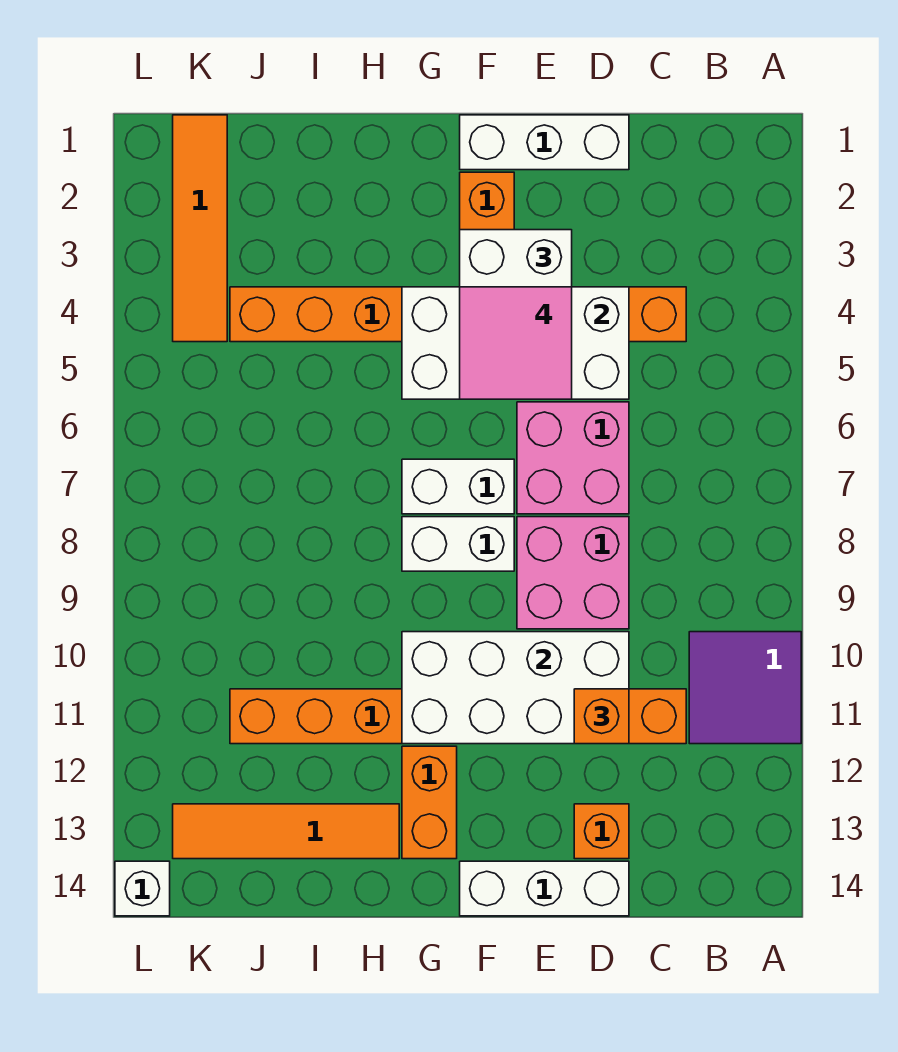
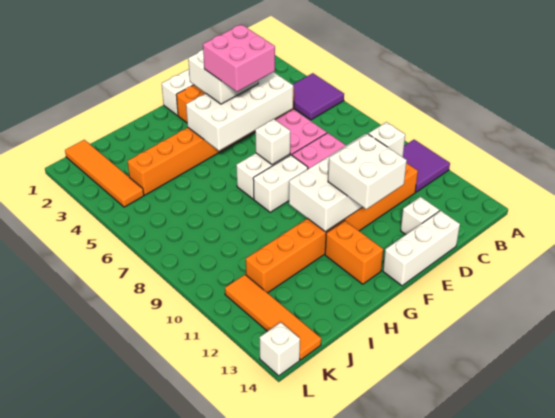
none -> purple 2x2 tile [293,73,344,120]
orange 1x1 brick [574,689,629,744] -> white 1x1 brick [368,122,405,157]
orange 1x1 brick [574,804,629,859] -> white 1x1 brick [401,197,439,235]
pink 2x2 tile [460,287,572,399] -> pink 2x2 brick [203,24,275,92]
none -> white 2x2 brick [328,134,407,209]
none -> white 1x1 brick [255,119,290,165]
orange 1x4 tile [173,804,399,859] -> orange 1x4 tile turned to [225,275,321,360]

